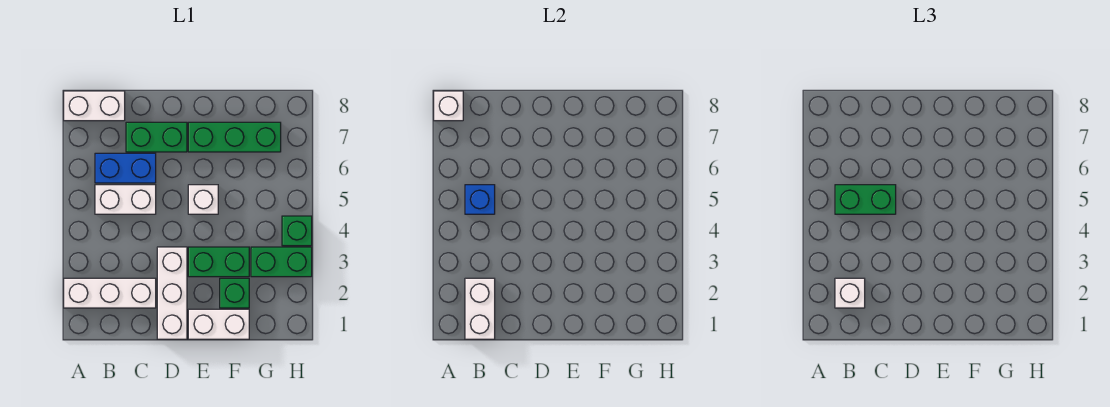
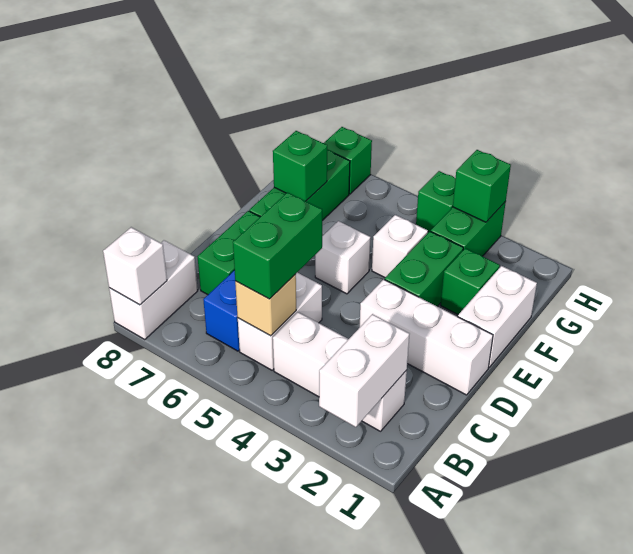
white 1x3 brick [64,278,156,308] -> white 1x3 brick turned to [273,312,407,431]
white 1x2 brick [465,278,495,339] -> white 1x2 brick turned to [319,314,409,427]
white 1x1 brick [835,278,865,308] -> white 1x1 brick moved to [372,215,428,277]
blue 1x1 brick [465,185,495,214] -> tan 1x1 brick [235,274,296,336]
none -> green 1x1 brick [273,131,327,201]
none -> green 1x1 brick [453,150,511,222]
none -> green 1x1 brick [324,127,372,194]

